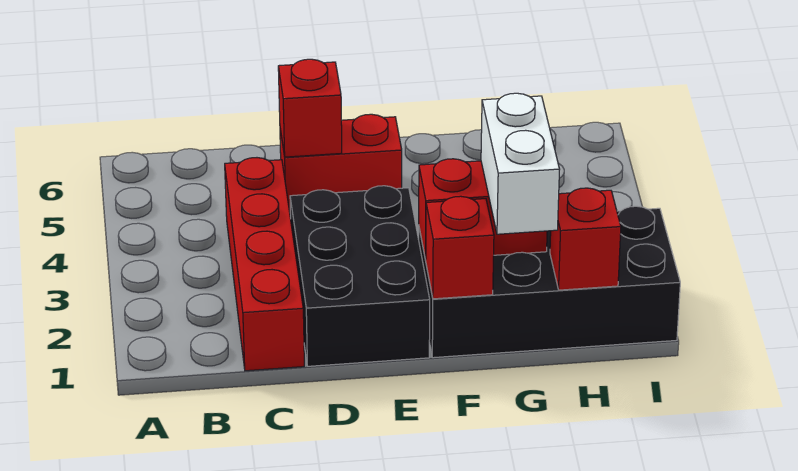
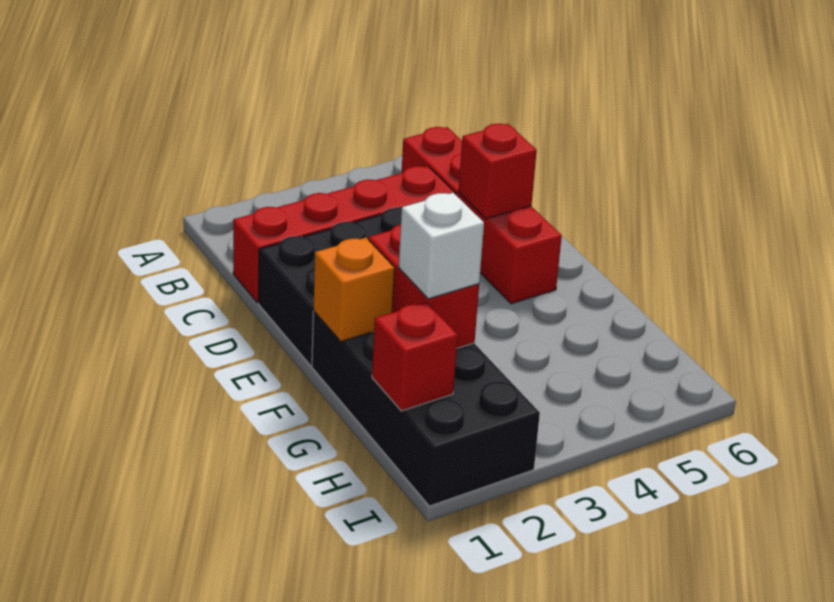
red 1x2 brick [280,114,402,214] -> red 1x4 brick [402,127,562,304]
red 1x1 brick [426,196,494,299] -> orange 1x1 brick [313,238,395,342]
white 1x2 brick [481,93,560,234] -> white 1x1 brick [399,193,484,299]

